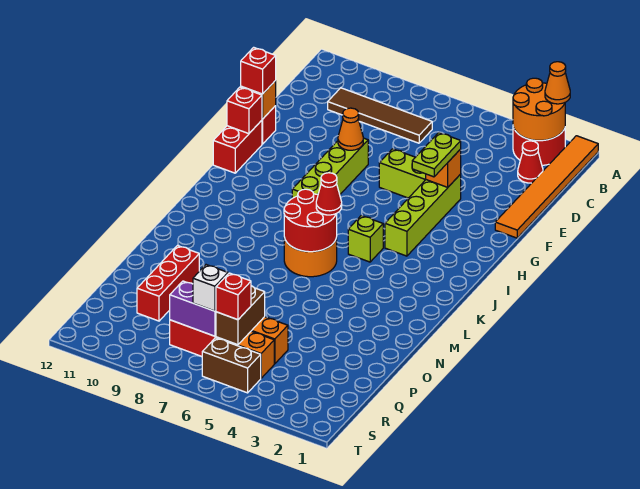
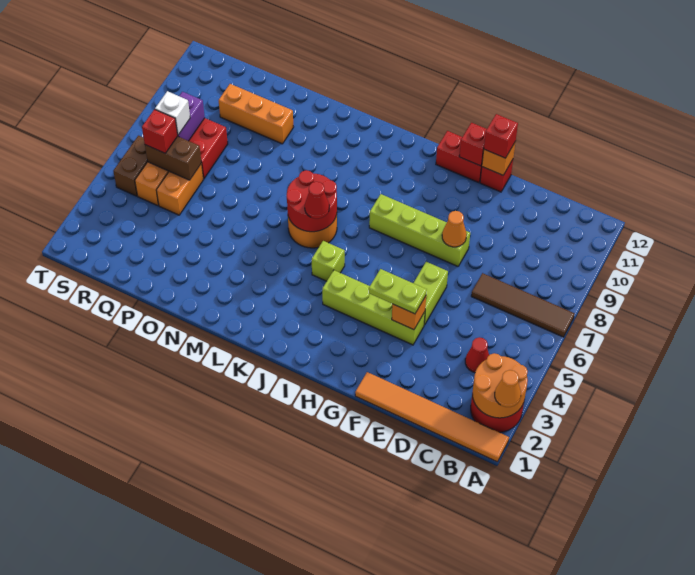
red 1x1 cone [518,141,543,183] -> red 1x1 cone moved to [465,337,489,373]
brown 1x4 tile [328,88,432,143] -> brown 1x4 tile turned to [471,273,575,337]
red 1x3 brick [137,246,199,321] -> orange 1x3 brick [219,84,293,144]

